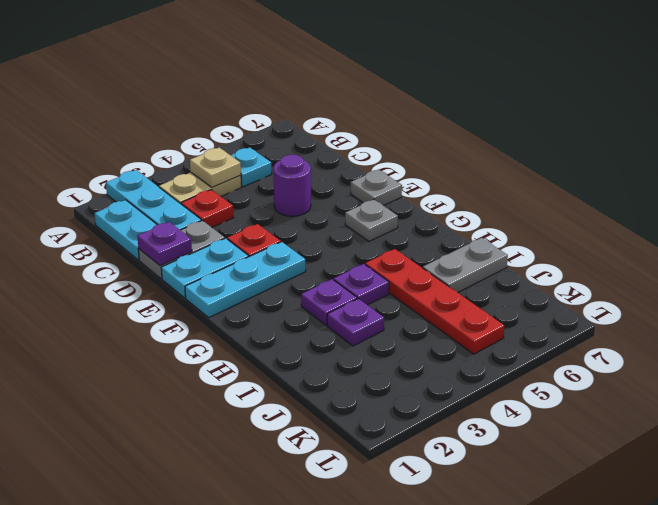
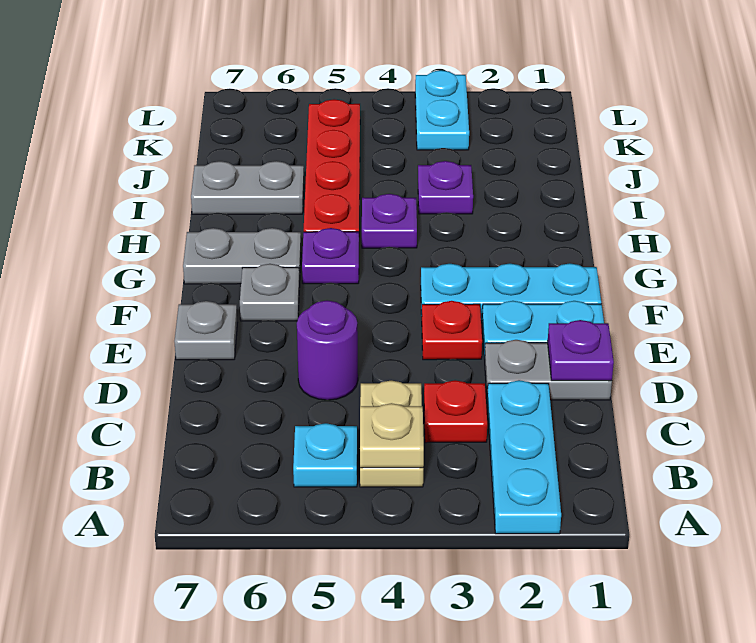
cyan 1x2 plate [95,200,157,260] -> cyan 1x2 plate moved to [415,70,469,150]
tan 1x2 plate [159,172,241,204] -> tan 1x2 plate turned to [360,381,423,487]
none -> grey 1x2 plate [183,228,301,284]
purple 1x1 plate [301,279,357,325] -> purple 1x1 plate moved to [302,228,359,284]

